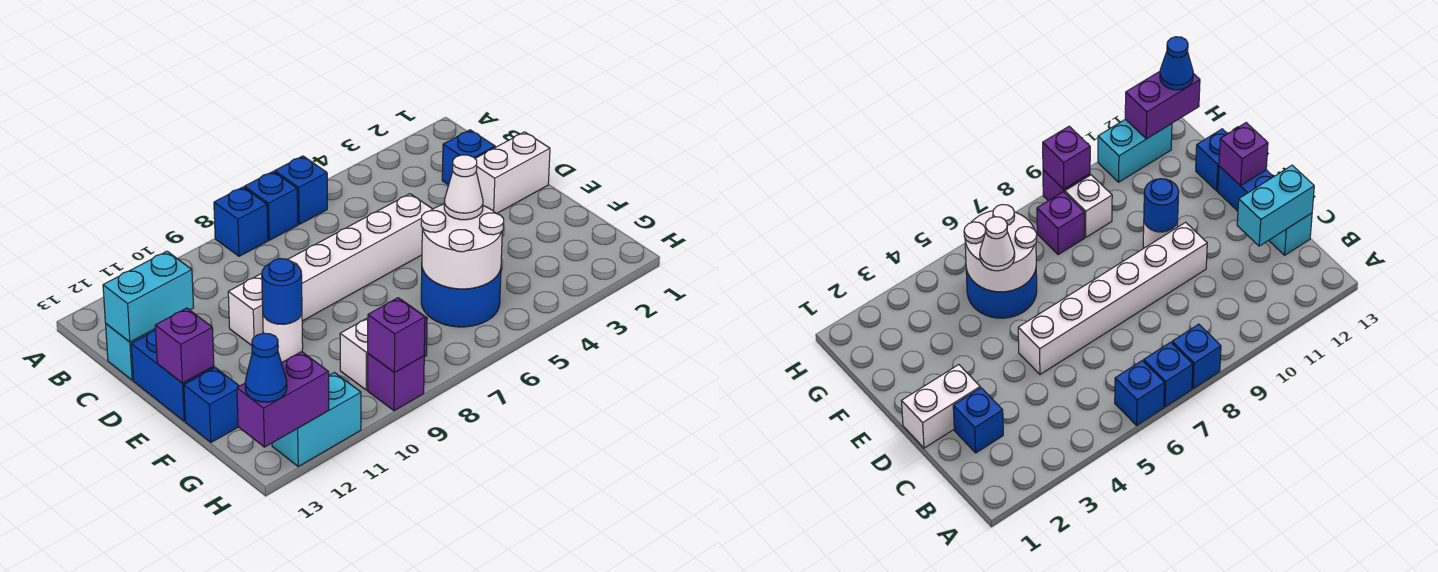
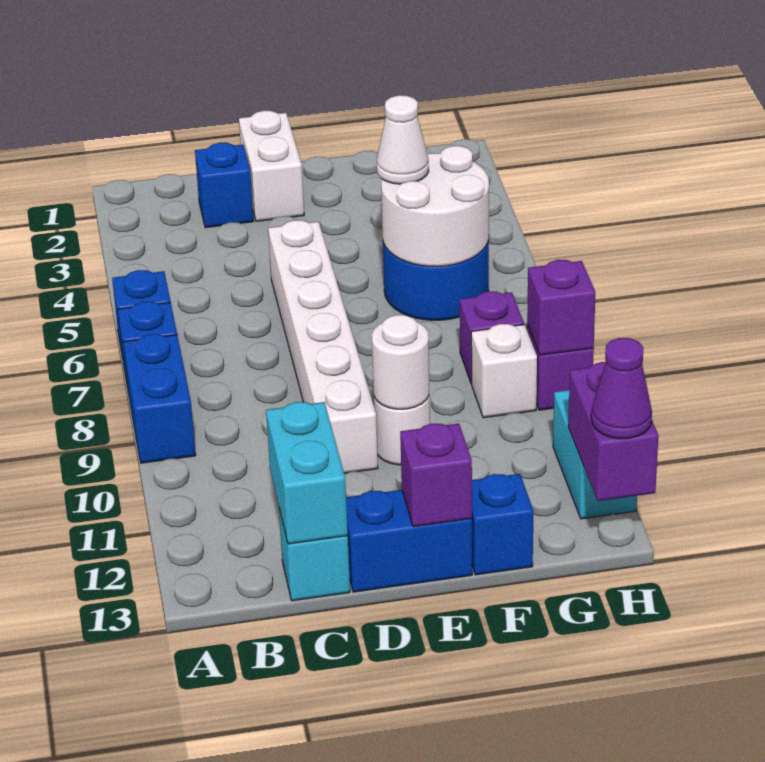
blue 1x1 brick [214,187,268,256] -> blue 1x2 brick [123,334,196,463]
blue 1x1 round brick [262,259,302,324] -> white 1x1 round brick [372,315,429,409]
blue 1x1 cone [245,333,287,402] -> purple 1x1 cone [591,338,652,439]

